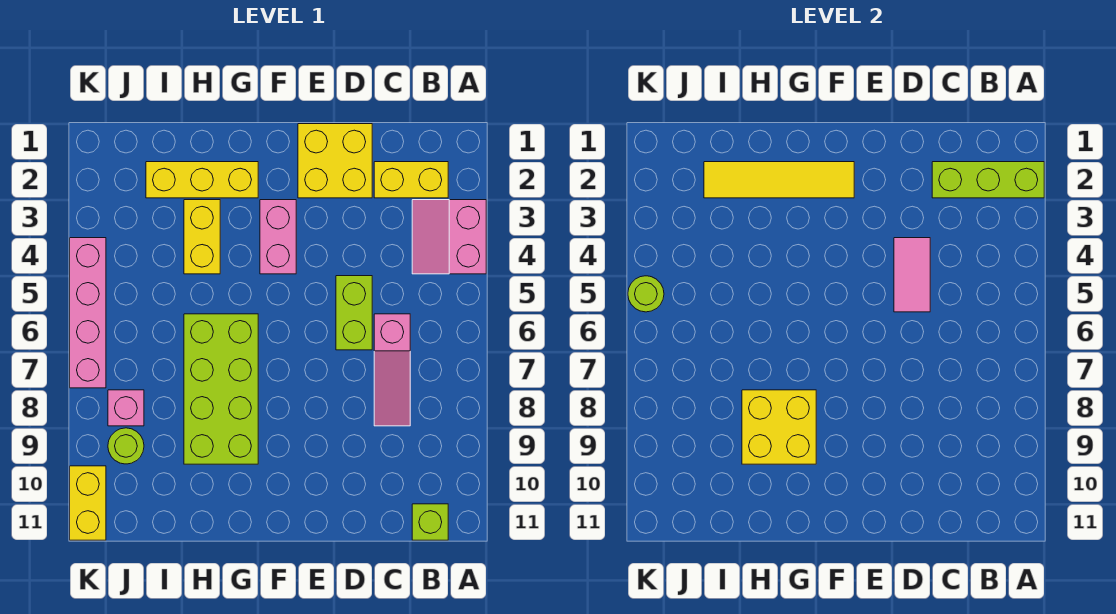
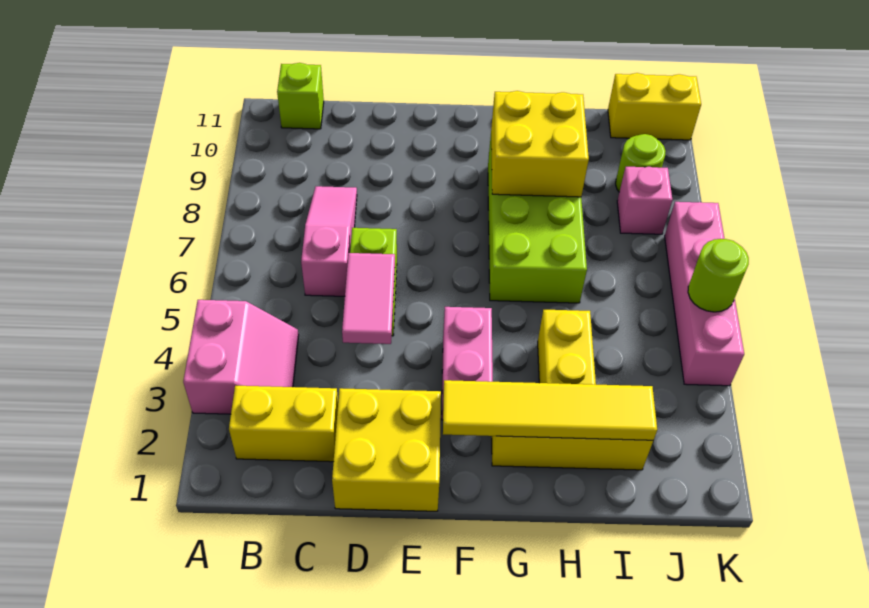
lime 1x3 brick [932,162,1044,198] -> none
yellow 1x2 brick [70,466,106,540] -> yellow 1x2 brick turned to [608,73,701,140]

